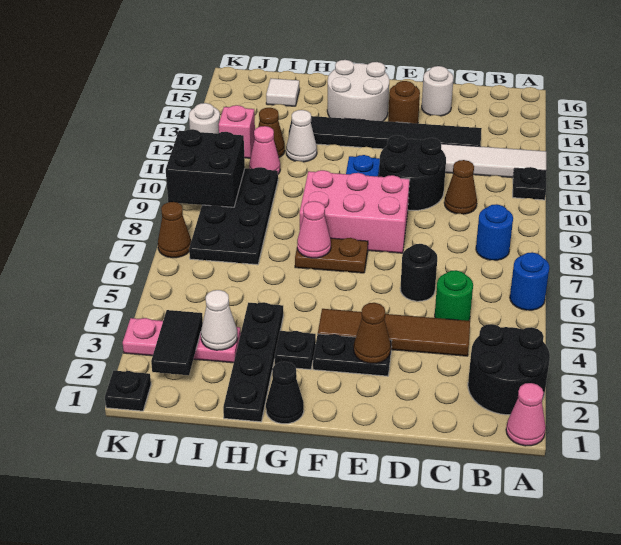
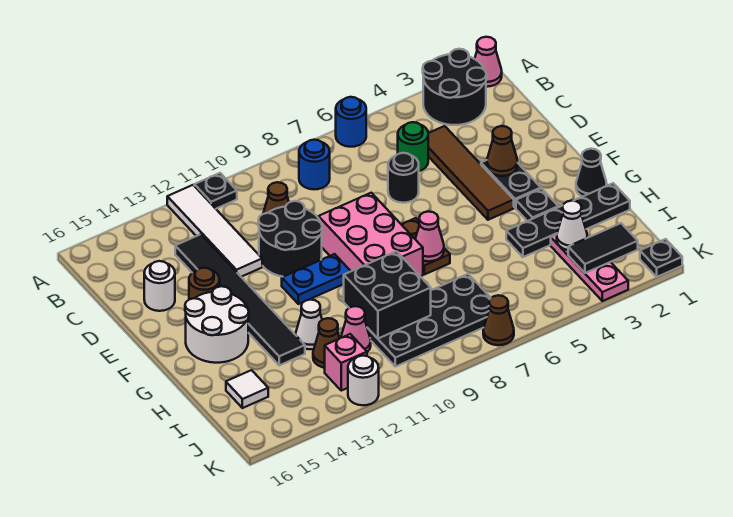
black 2x2 brick [166,129,245,207] -> black 2x2 brick moved to [344,251,431,339]

